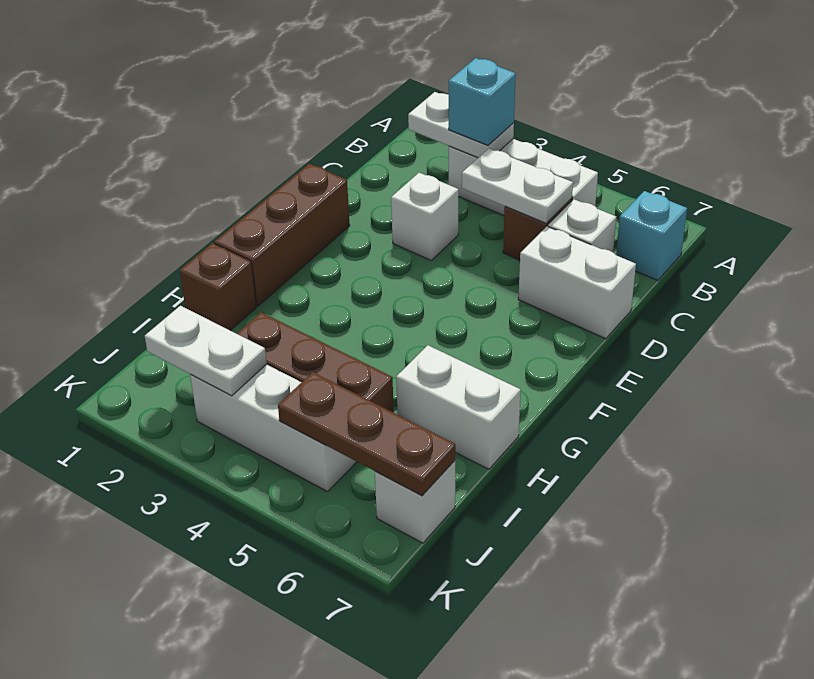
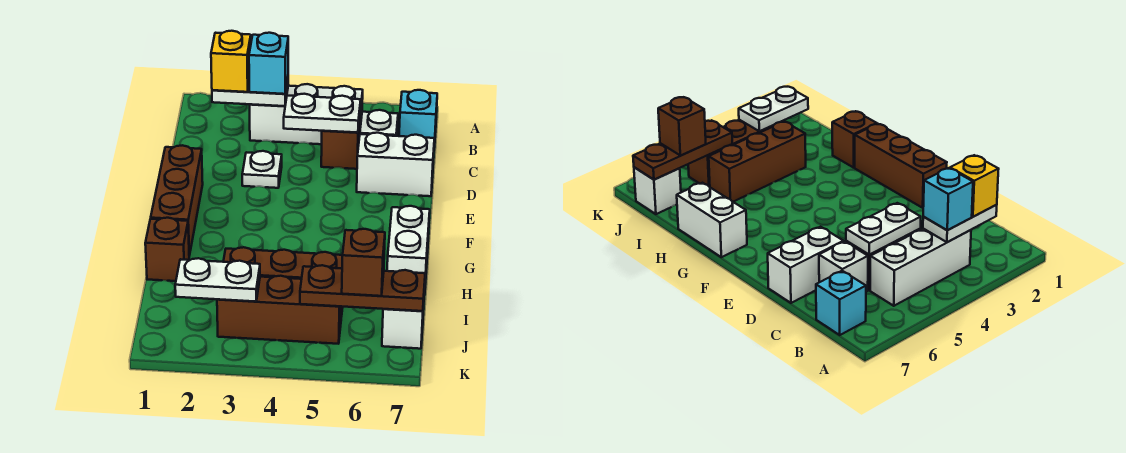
none -> yellow 1x1 brick [211,31,251,92]
white 1x1 brick [391,173,459,260] -> white 1x1 plate [242,151,282,188]
white 1x2 brick [396,345,521,469] -> white 1x2 brick turned to [387,206,430,295]
white 1x3 brick [190,364,357,492] -> brown 1x3 brick [217,276,342,344]
none -> brown 1x1 brick [342,229,385,296]

